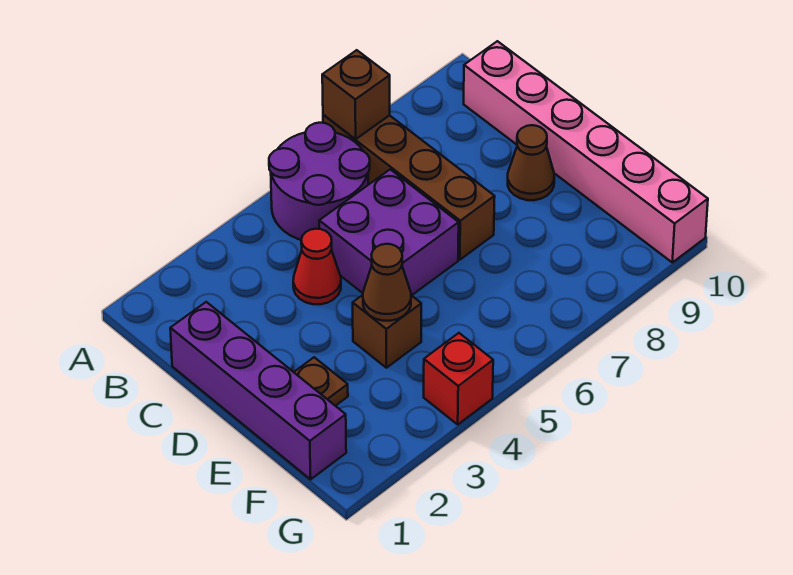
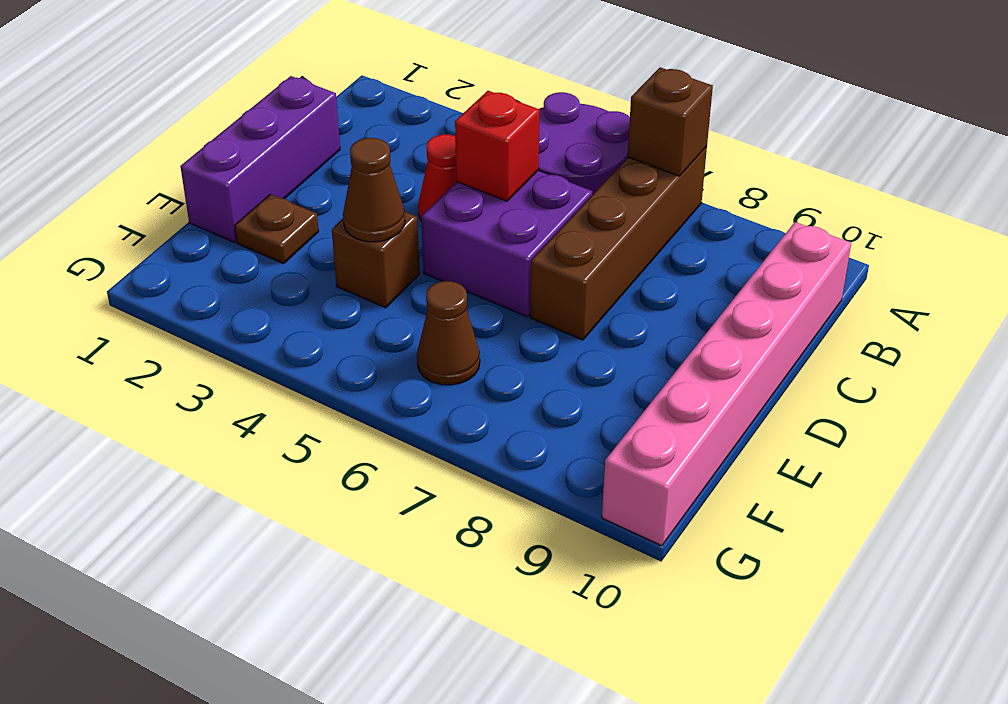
purple 1x4 brick [170,302,346,479] -> purple 1x3 brick [180,76,340,242]
brown 1x1 cone [508,125,554,200] -> brown 1x1 cone moved to [417,281,480,385]
red 1x1 brick [424,333,493,424] -> red 1x1 brick moved to [455,91,540,201]

